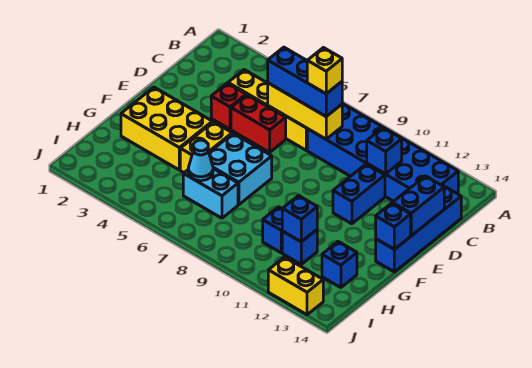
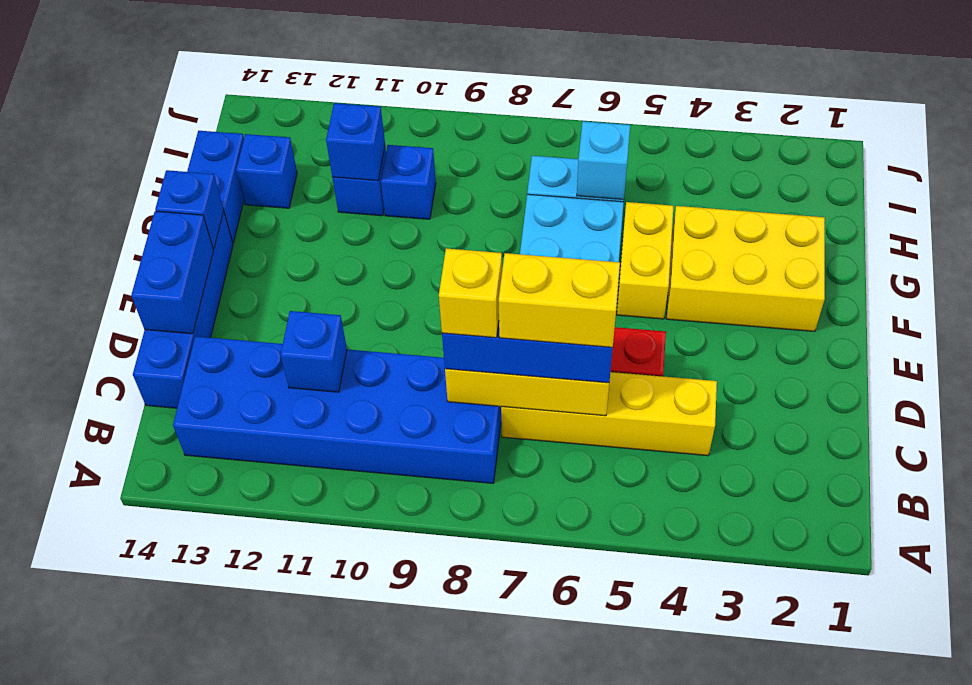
red 1x1 brick [211,83,246,129] -> none
blue 1x2 brick [333,164,385,224] -> blue 1x2 brick moved to [187,131,244,243]
cyan 1x1 cone [188,140,213,181] -> cyan 1x1 brick [577,121,630,199]
yellow 1x2 brick [268,257,323,315] -> yellow 1x2 brick moved to [499,253,620,347]

